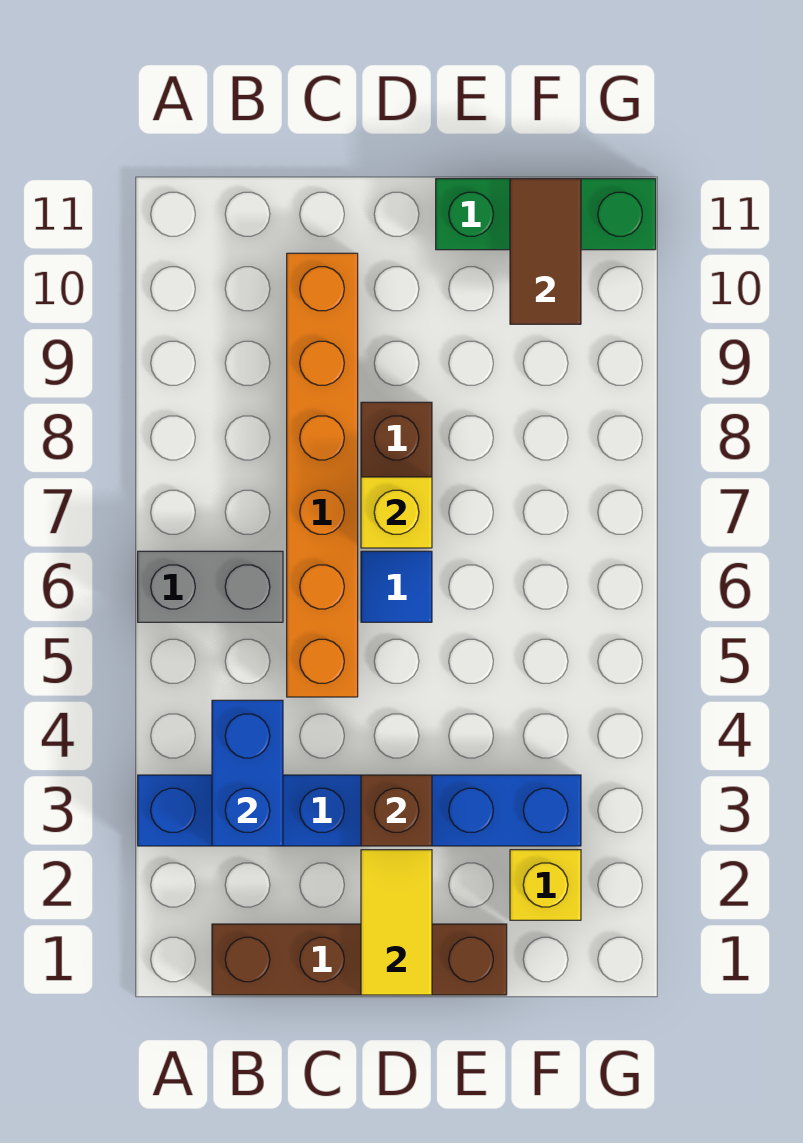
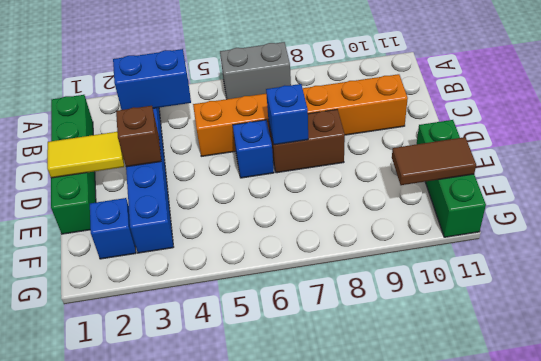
grey 1x2 brick [138,551,283,622] -> grey 1x2 brick turned to [220,42,291,99]
brown 1x4 brick [212,924,507,995] -> green 1x4 brick [51,95,96,234]
blue 1x1 tile [361,551,432,622] -> blue 1x1 brick [233,120,274,178]
yellow 1x1 brick [361,477,432,548] -> blue 1x1 brick [266,84,308,145]
yellow 1x1 brick [510,850,581,920] -> blue 1x1 brick [90,198,136,259]

